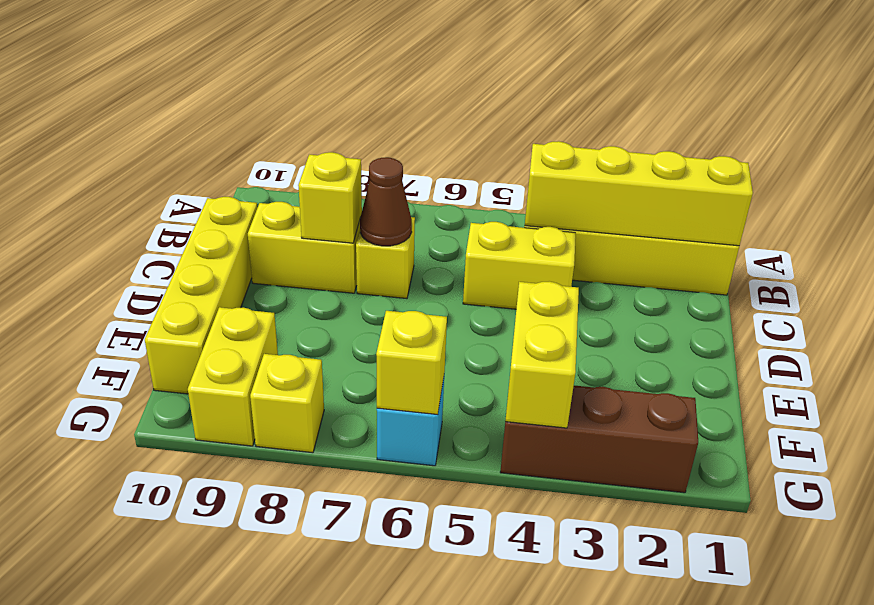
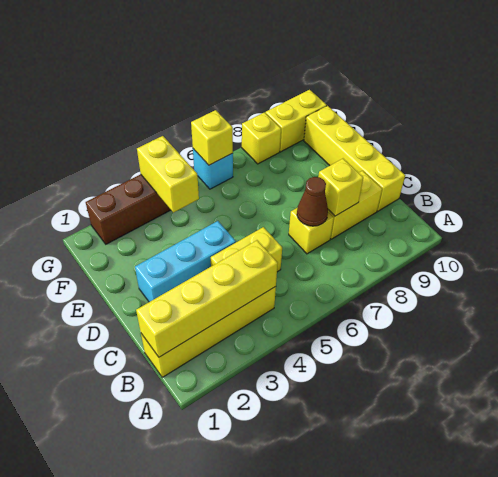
none -> cyan 1x3 brick [135,221,236,302]
yellow 1x2 brick [188,307,278,446] -> yellow 1x2 brick turned to [265,90,327,152]

